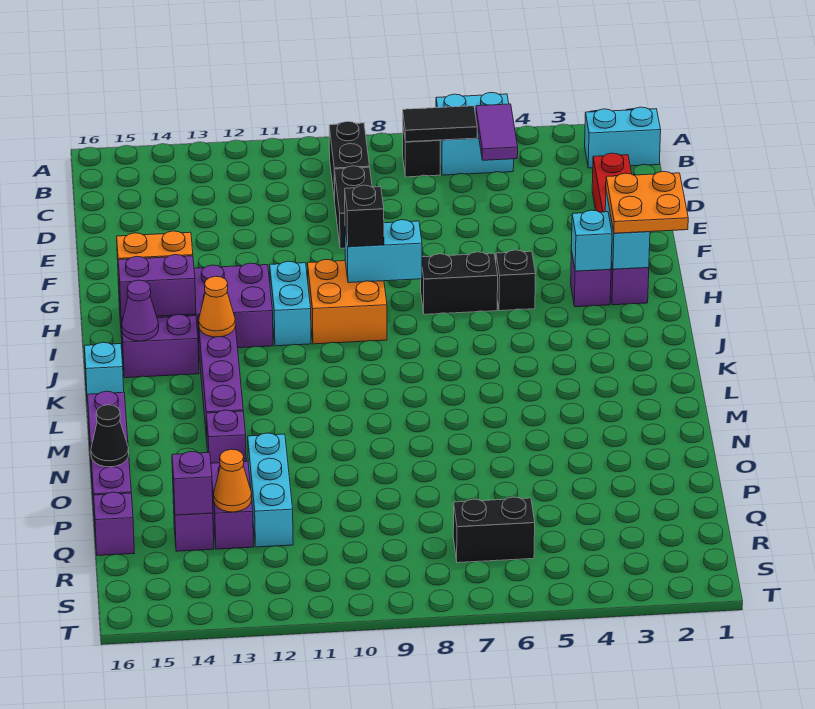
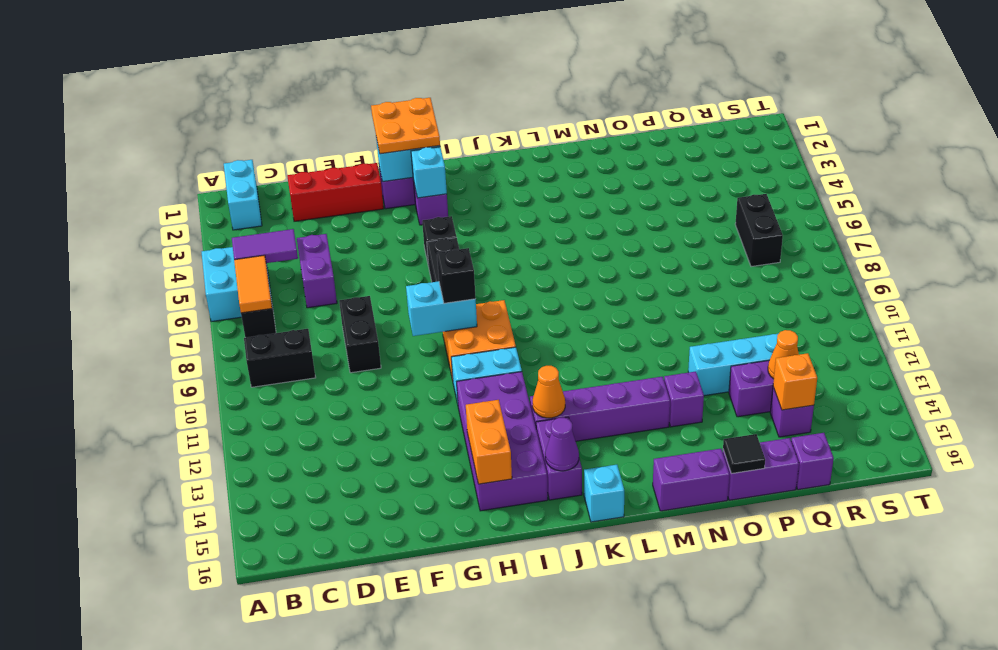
black 1x2 tile [403,106,477,142] -> orange 1x2 tile [234,255,272,313]
black 1x2 brick [334,166,372,248] -> black 1x2 brick turned to [339,296,381,373]
cyan 1x2 brick [345,220,422,283] -> cyan 1x2 brick turned to [406,281,477,336]
purple 1x2 brick [118,255,196,318] -> purple 1x2 brick moved to [297,234,337,308]
black 1x1 cone [91,405,129,467] -> black 1x1 tile [723,434,765,474]
purple 1x1 brick [172,452,213,515] -> orange 1x1 brick [773,353,817,410]

